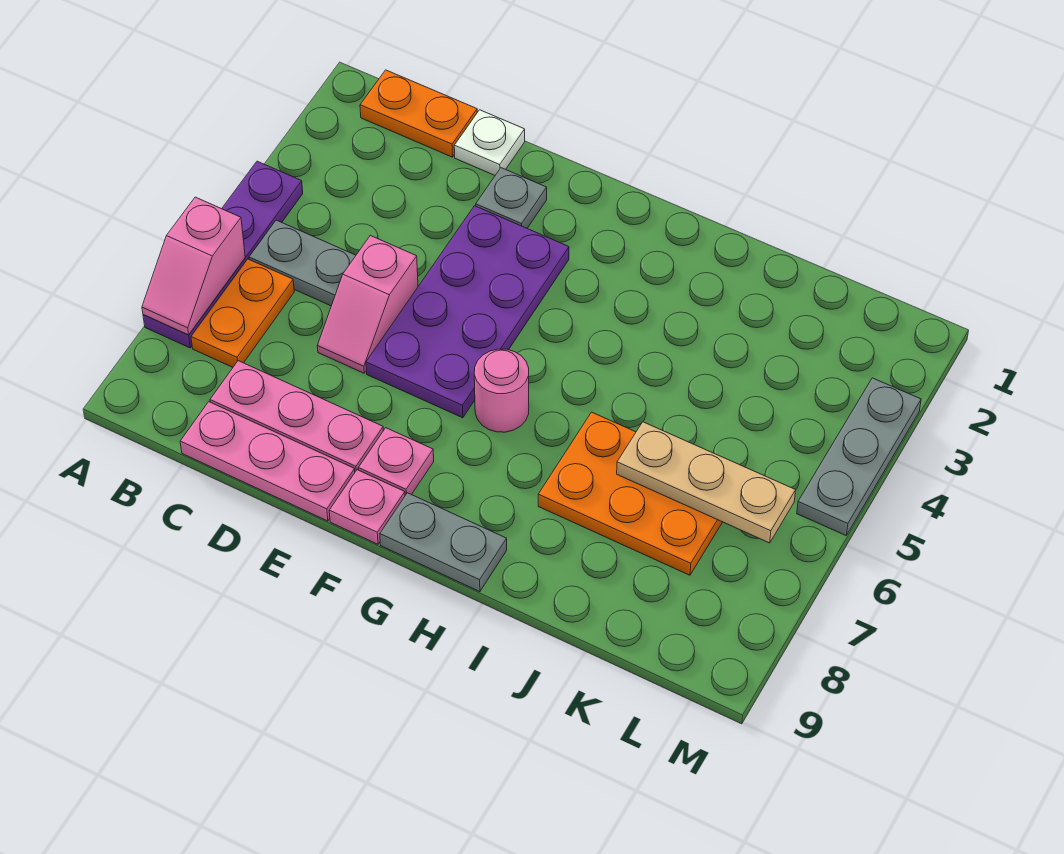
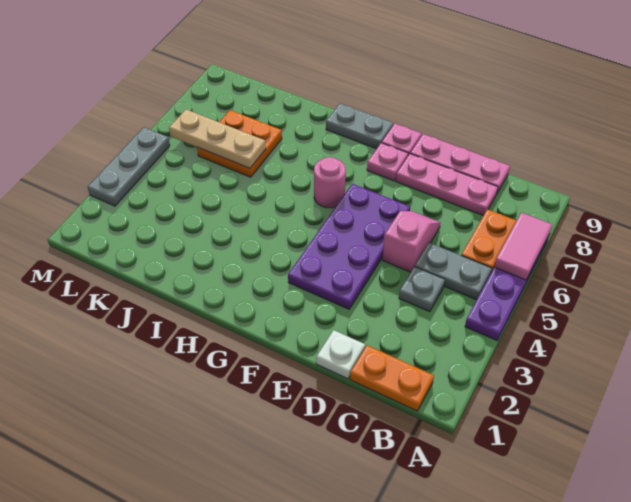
pink 1x2 slope [142,197,245,335] -> pink 1x2 tile [494,213,552,280]
grey 1x1 plate [476,168,547,228] -> grey 1x1 plate moved to [399,267,445,312]
orange 2x3 plate [538,412,722,575] -> orange 2x2 plate [197,110,282,177]

